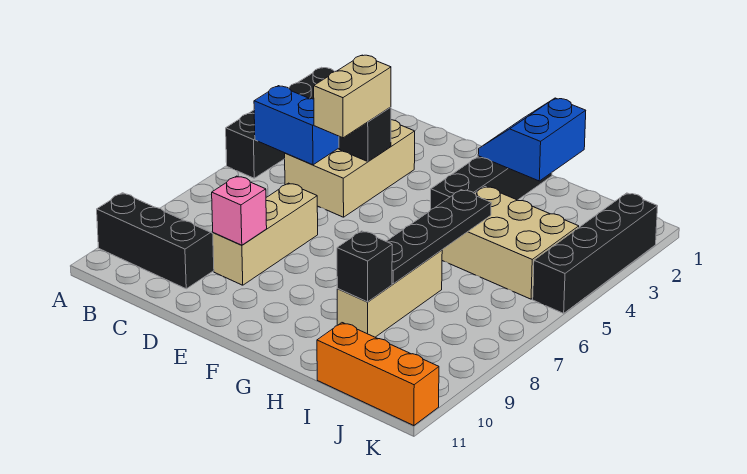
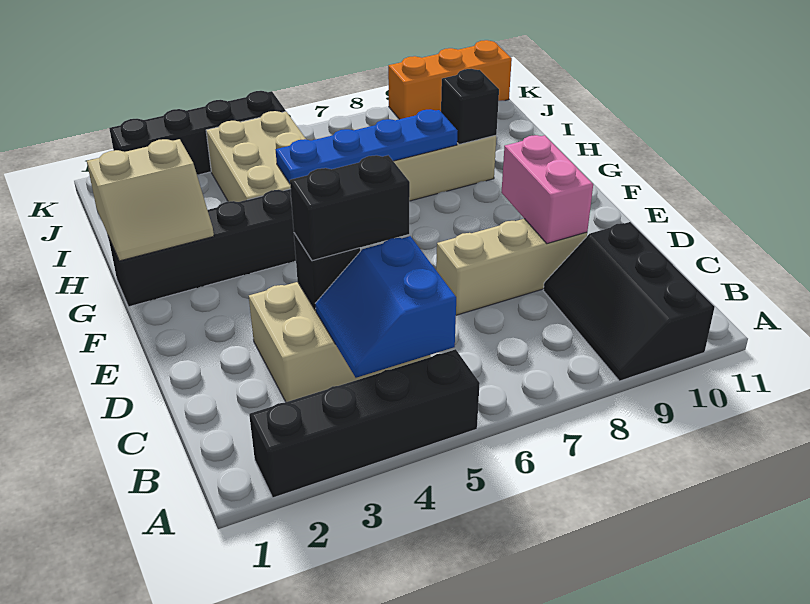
tan 1x2 brick [314,55,391,138] -> black 1x2 brick [290,155,410,261]
pink 1x1 brick [212,176,267,245] -> pink 1x2 brick [502,135,593,244]
blue 2x2 slope [478,98,586,181] -> tan 2x2 slope [87,139,214,261]
black 1x4 plate [386,190,491,284] -> blue 1x4 plate [276,109,458,183]
orange 1x3 brick [317,323,439,426] -> orange 1x3 brick turned to [388,40,512,119]

